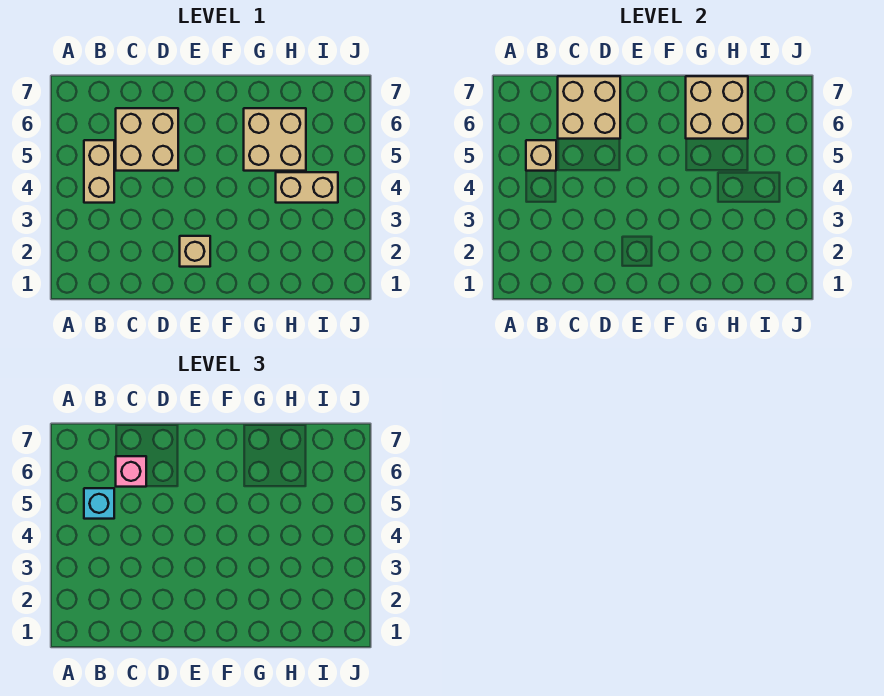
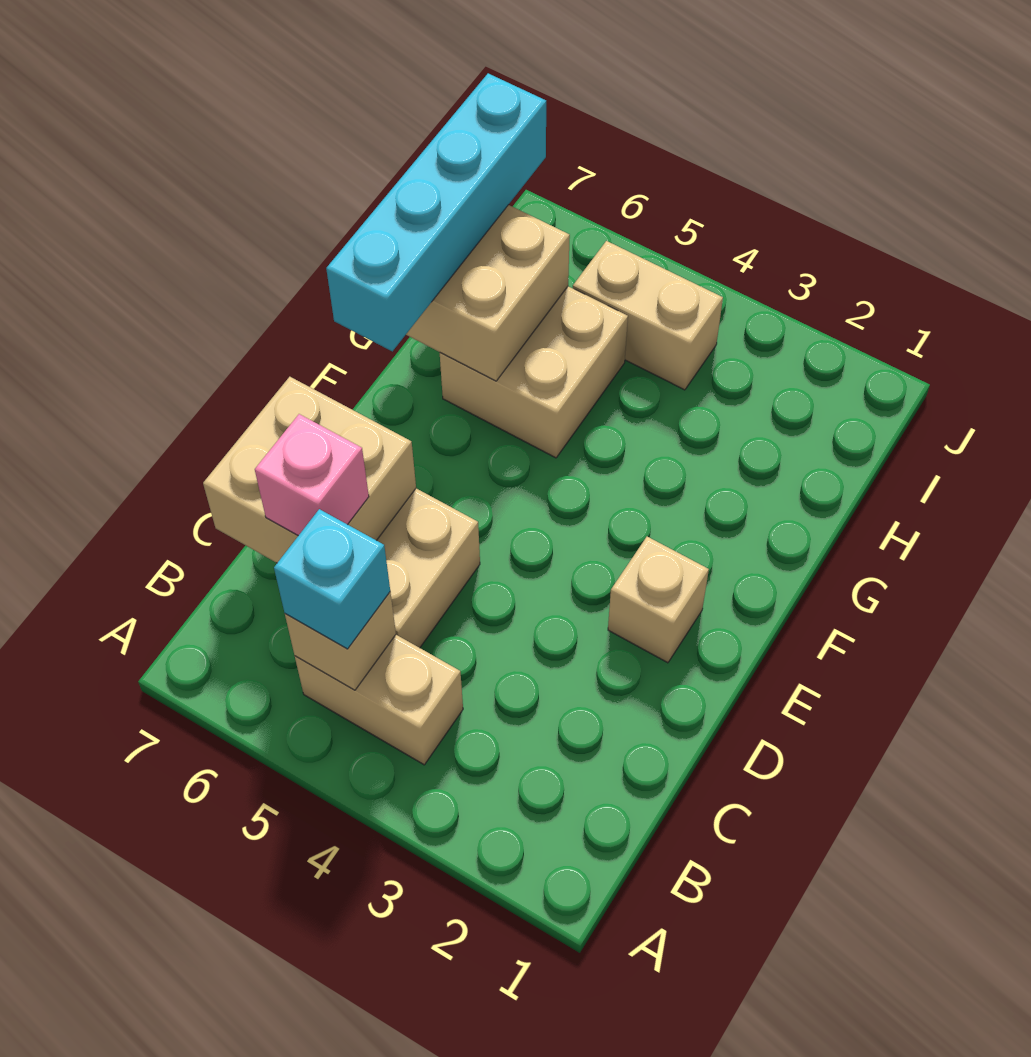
none -> cyan 1x4 brick [326,73,546,351]
tan 1x2 brick [276,172,338,203] -> tan 1x2 brick turned to [573,241,723,390]

